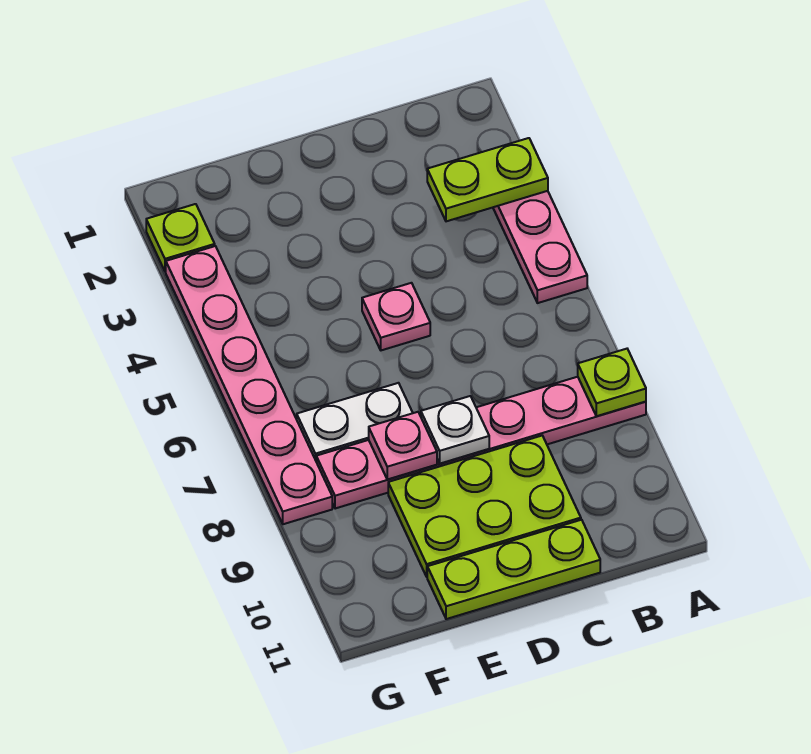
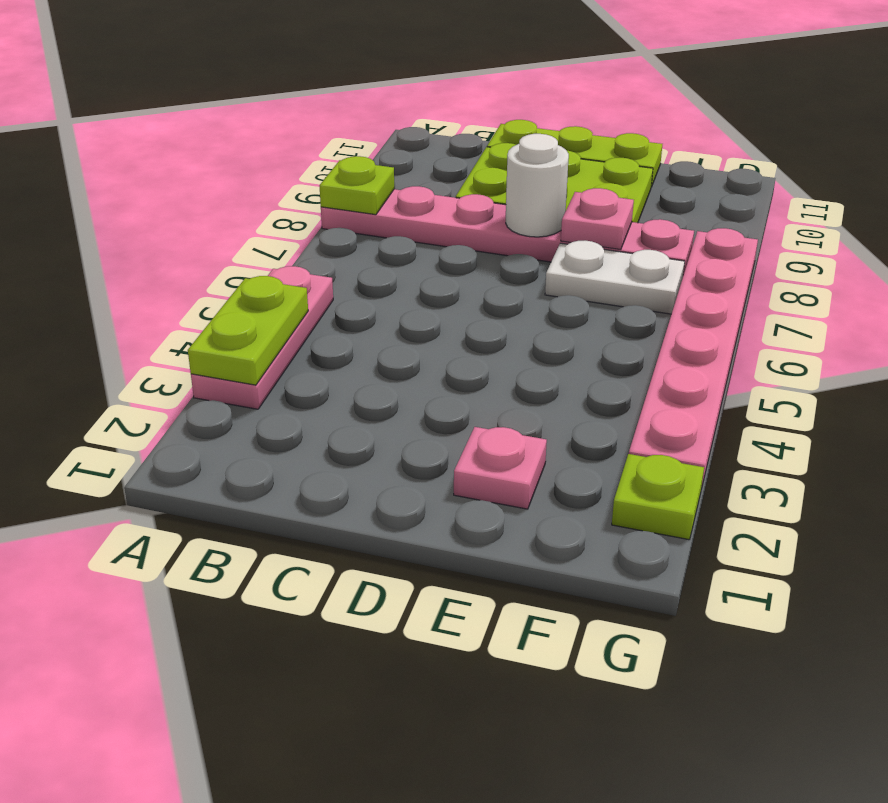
lime 1x2 plate [427,138,548,221] -> lime 1x2 plate turned to [188,276,308,385]
pink 1x1 plate [362,283,430,350] -> pink 1x1 plate moved to [454,427,547,509]
white 1x1 plate [421,396,489,464] -> white 1x1 round brick [506,134,569,237]

